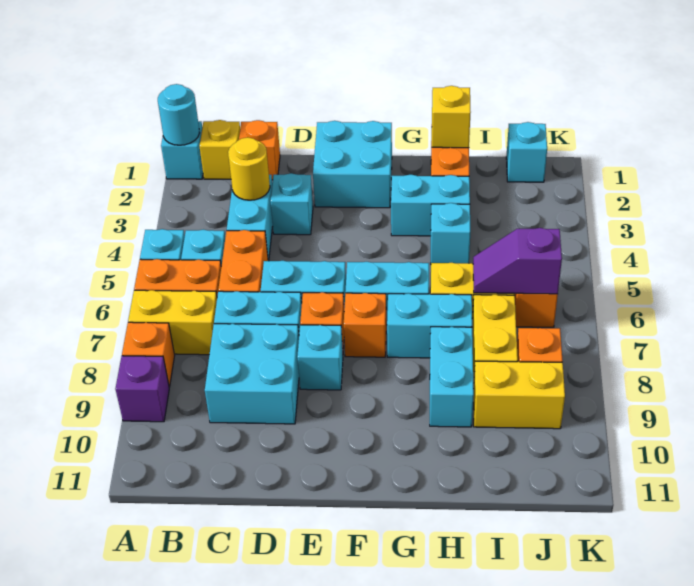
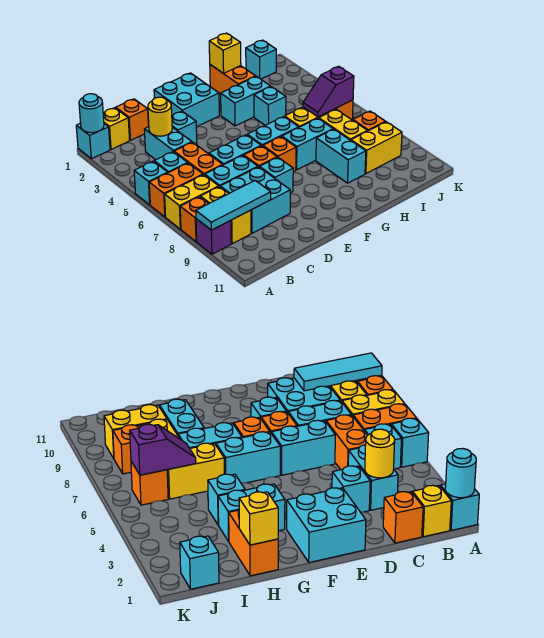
none -> cyan 1x3 tile [196,181,271,230]
none -> yellow 1x2 brick [200,186,251,244]

